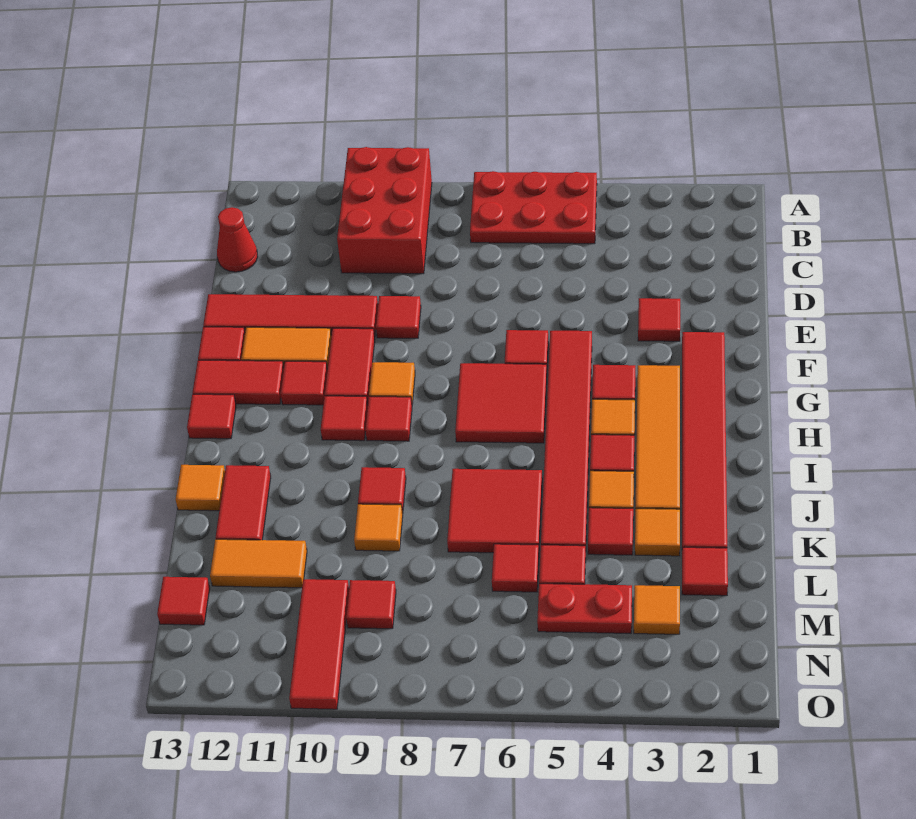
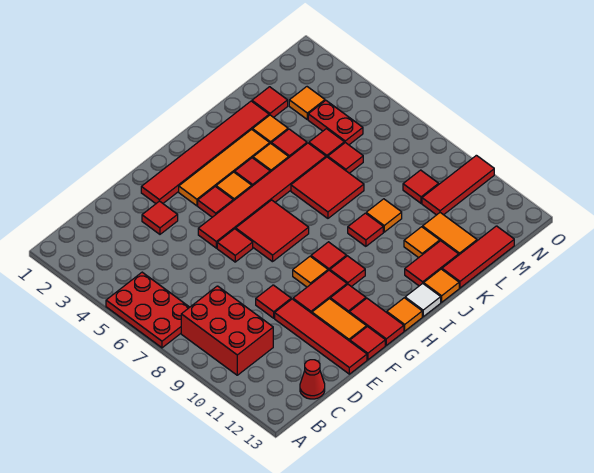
red 2x3 brick [337,147,432,274] -> red 2x3 brick turned to [181,286,273,375]
red 1x1 tile [187,394,236,439] -> orange 1x1 tile [387,298,422,331]
none -> white 1x1 tile [405,283,441,317]
none -> orange 1x1 tile [404,227,440,258]
red 1x1 tile [157,577,210,625] -> red 1x3 tile [442,226,514,288]

